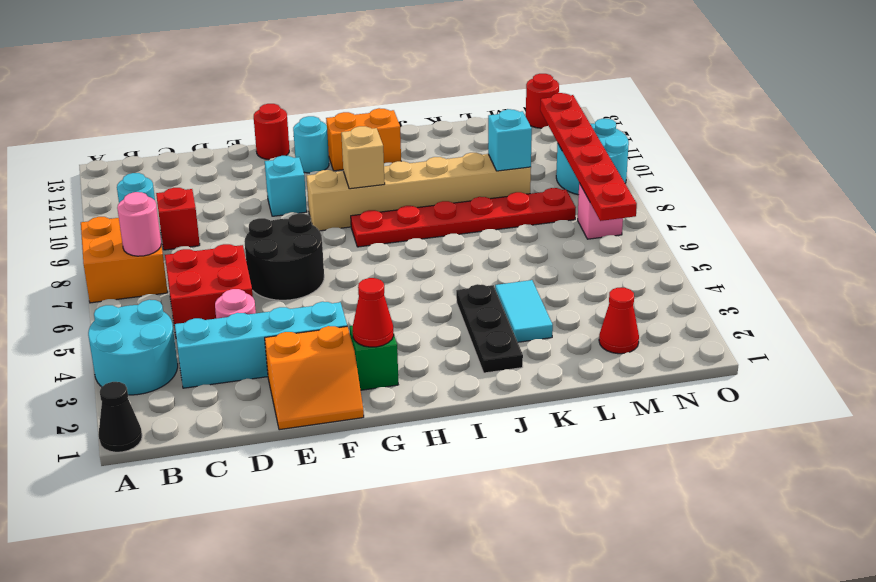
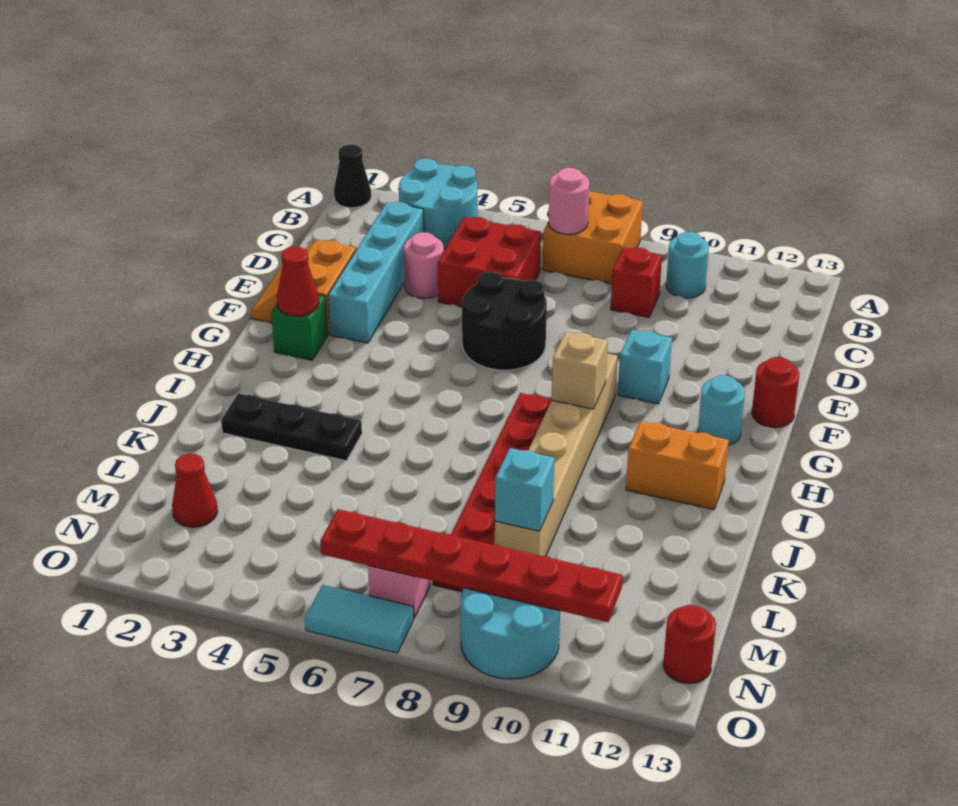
orange 1x2 brick [326,108,401,171] -> orange 1x2 brick turned to [626,421,729,509]
cyan 1x2 tile [495,280,553,342] -> cyan 1x2 tile moved to [305,585,414,653]

